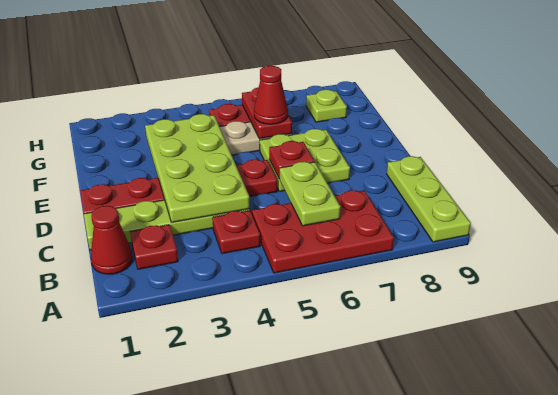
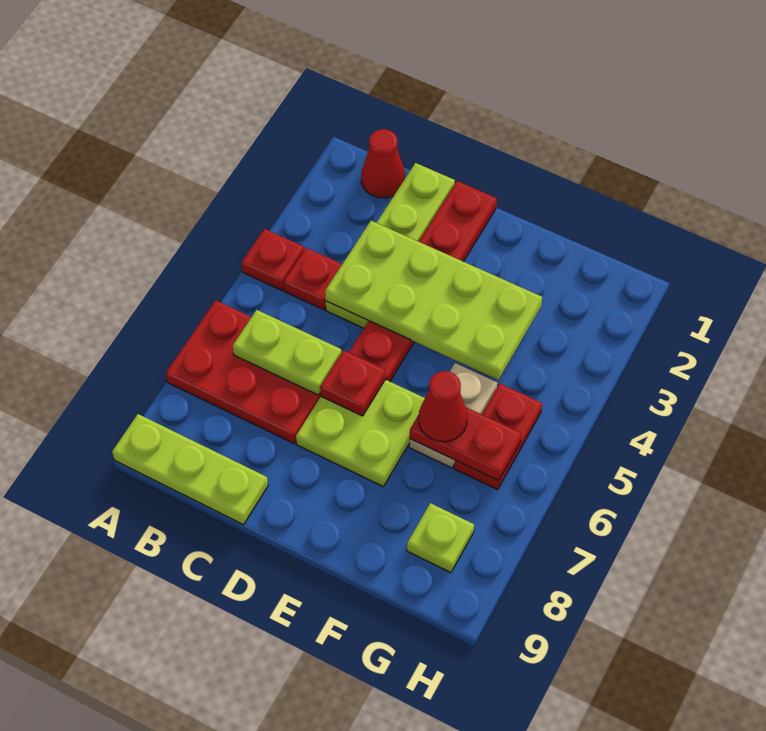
red 2x3 plate [252,190,394,273] -> red 2x3 plate turned to [166,300,321,444]
red 1x1 plate [130,225,178,269] -> red 1x1 plate moved to [241,229,304,290]

